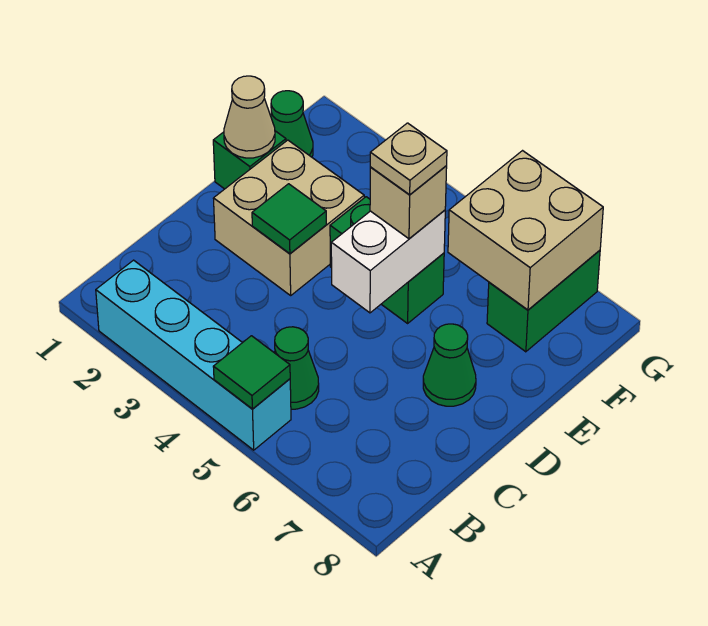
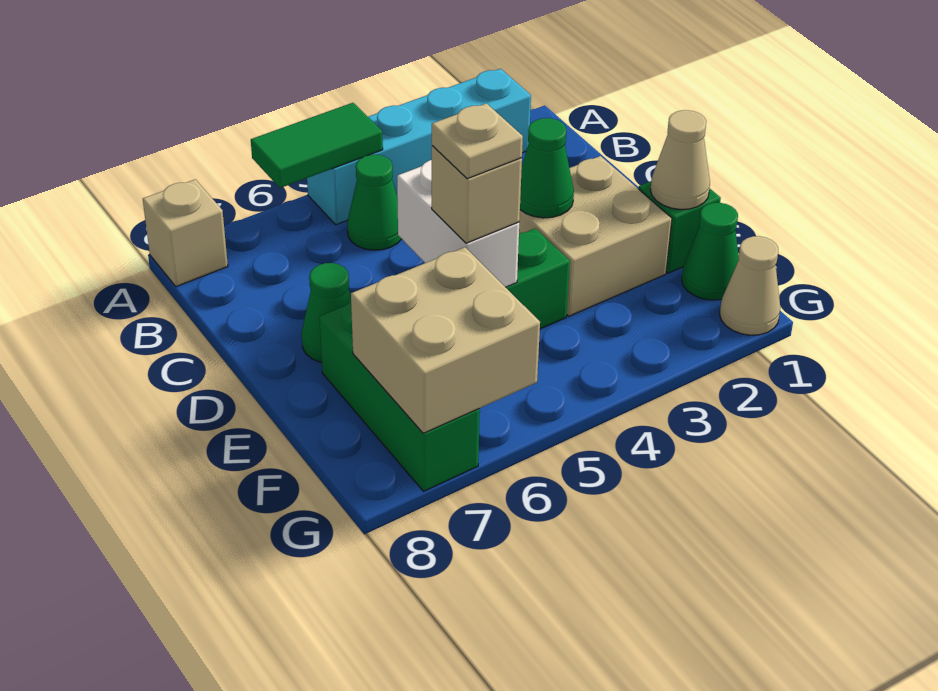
green 1x1 tile [213,336,290,409] -> green 1x2 tile [251,103,383,188]
none -> tan 1x1 brick [143,179,228,287]
green 1x1 tile [252,184,326,254] -> green 1x1 cone [520,118,574,218]
green 1x2 brick [487,250,600,352] -> green 1x3 brick [320,302,480,491]
none -> tan 1x1 cone [720,236,780,335]

